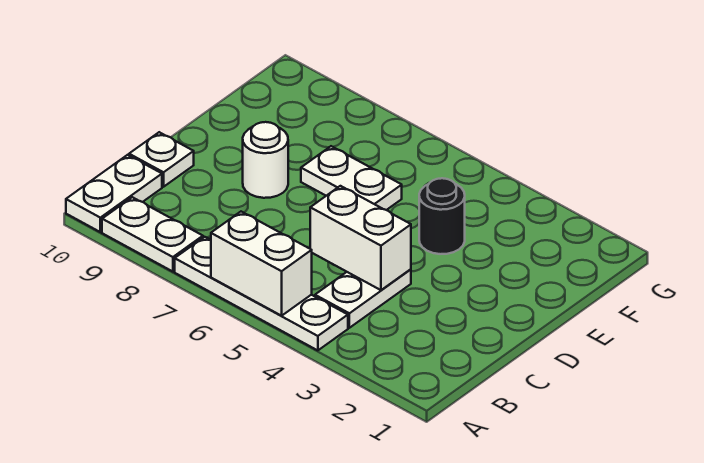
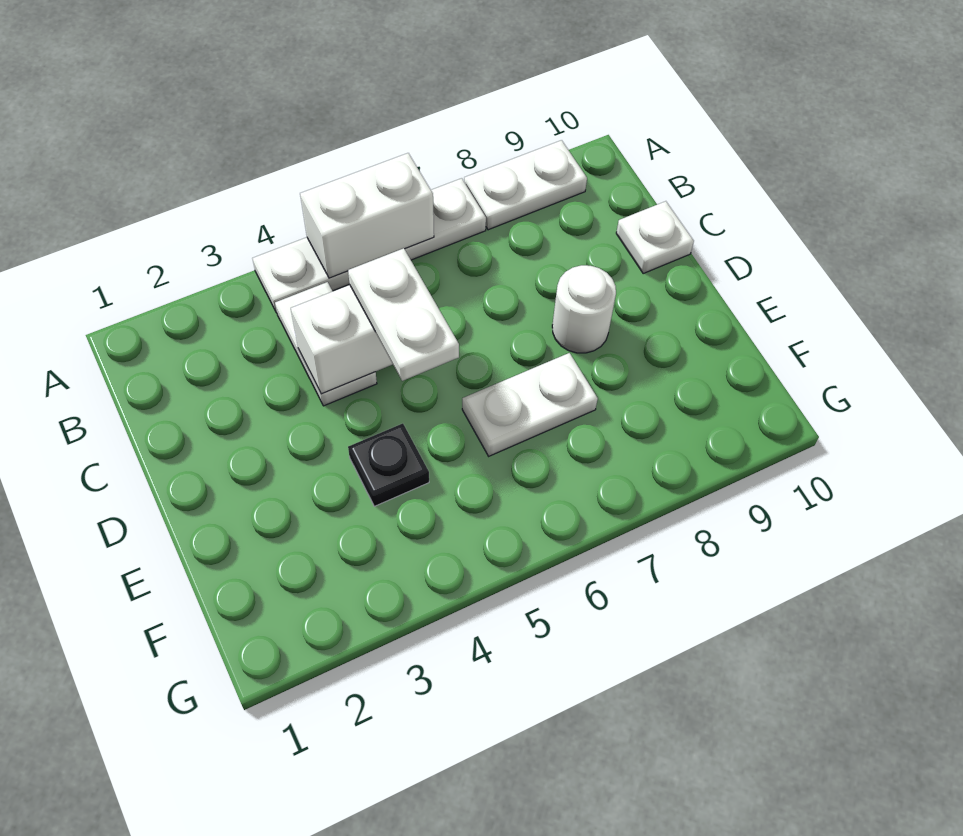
white 1x2 plate [66,155,162,232] -> white 1x2 plate moved to [348,248,459,381]
black 1x1 round brick [419,178,465,254] -> black 1x1 plate [348,423,429,506]

